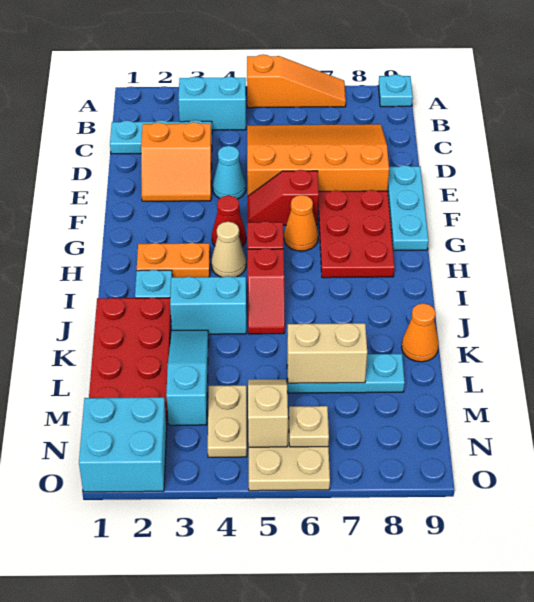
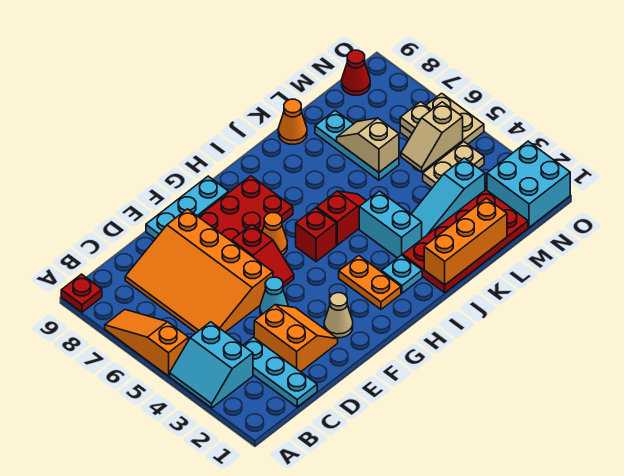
cyan 1x1 plate [378,74,413,107] -> red 1x1 plate [61,274,102,312]
red 1x1 cone [212,196,246,247] -> red 1x1 cone moved to [342,50,370,95]
tan 1x1 cone [211,222,246,277] -> tan 1x1 cone moved to [324,293,353,338]
none -> orange 1x3 brick [424,198,507,285]
tan 1x2 brick [287,323,367,383] -> tan 1x2 slope [337,118,399,172]

